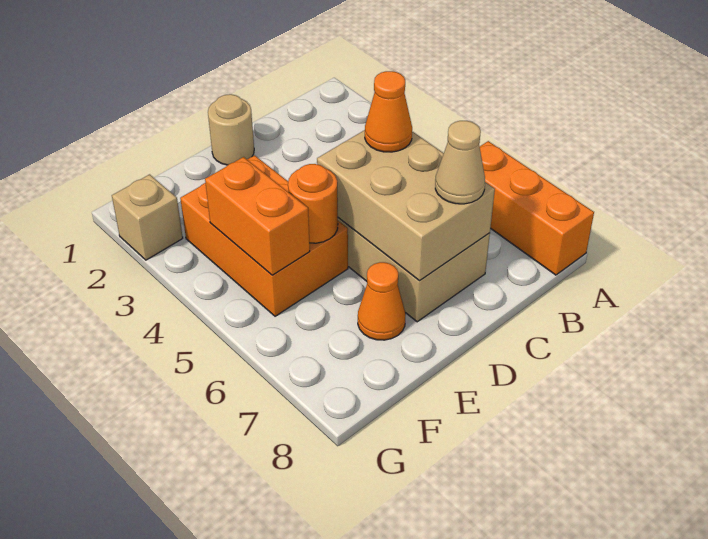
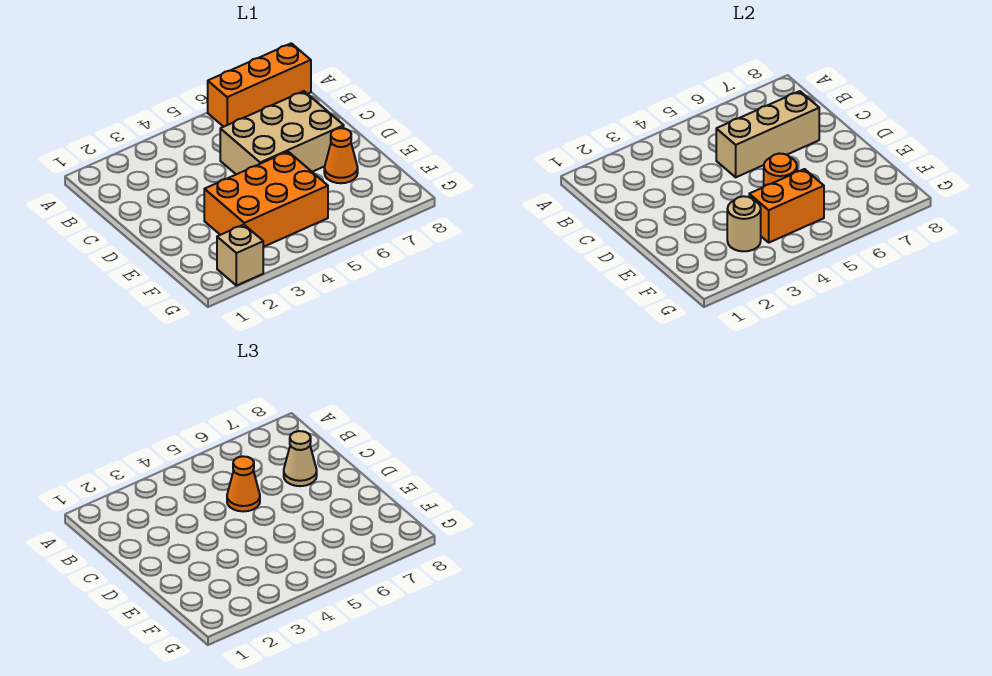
tan 2x3 brick [317,130,495,281] -> tan 1x3 brick [716,91,819,177]
tan 1x1 round brick [208,94,254,165] -> tan 1x1 round brick moved to [727,196,761,251]

